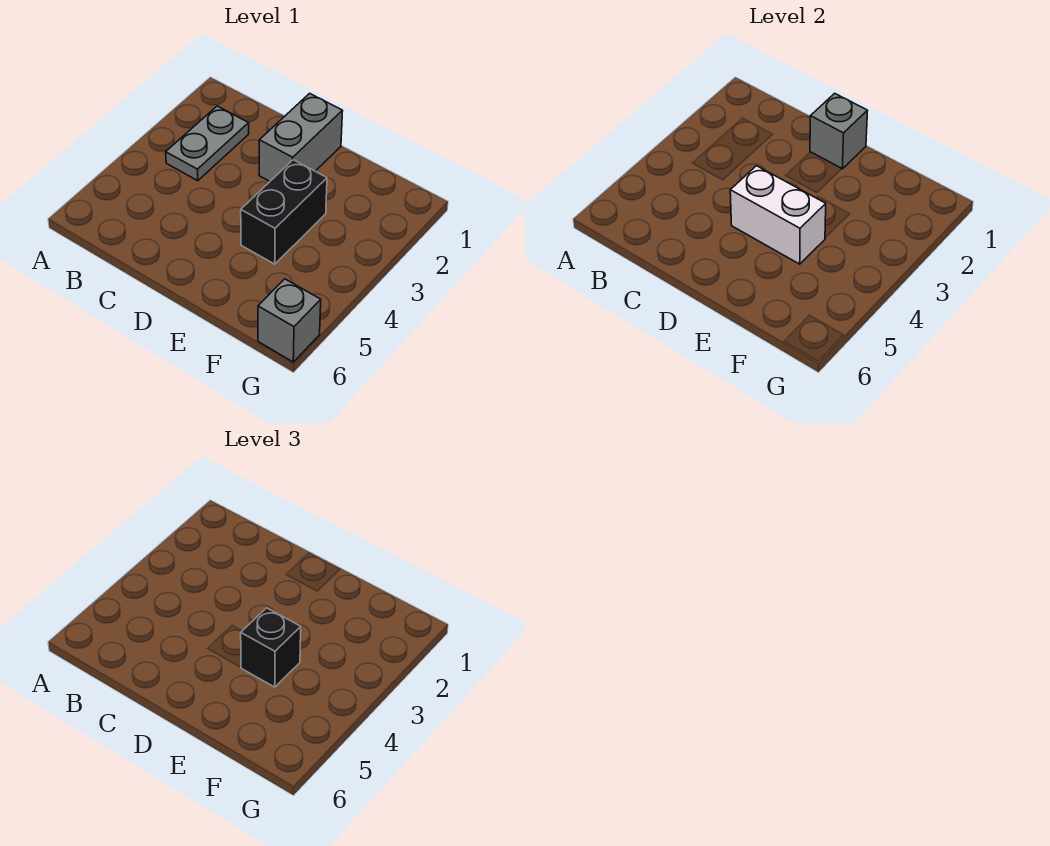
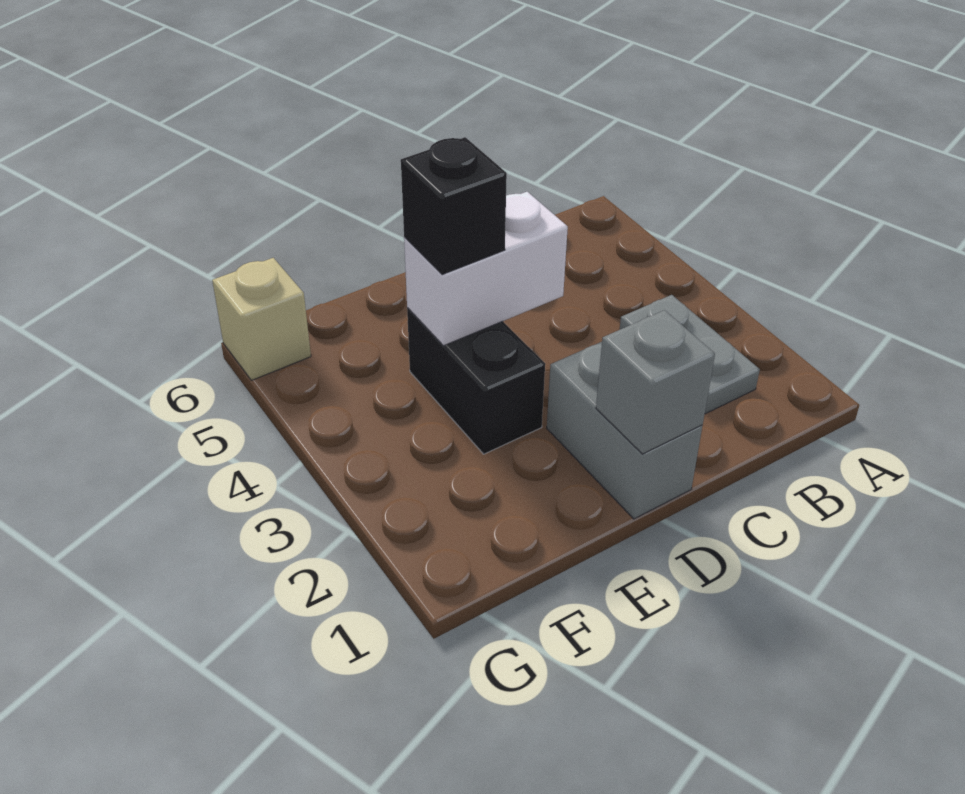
grey 1x1 brick [258,279,321,362] -> tan 1x1 brick [212,258,311,380]

